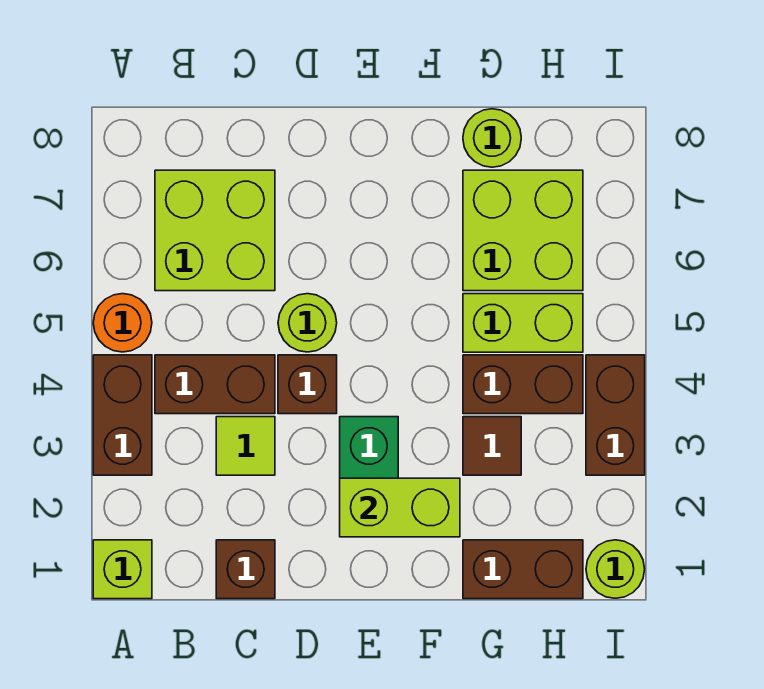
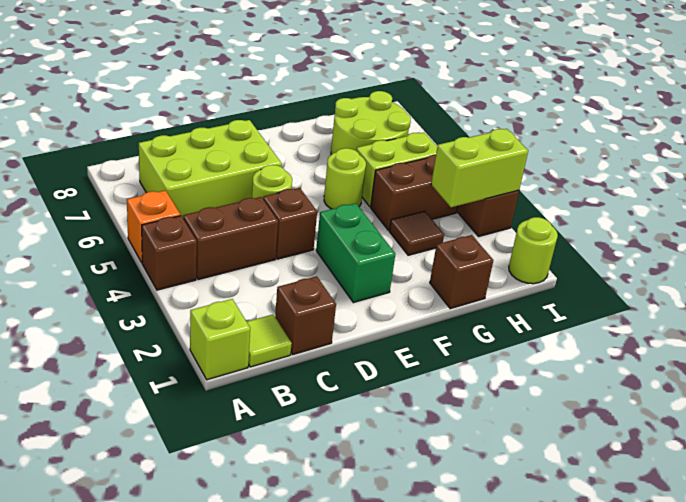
brown 1x2 brick [93,355,152,475] -> brown 1x1 brick [142,216,197,290]
orange 1x1 round brick [93,294,152,352] -> orange 1x1 brick [127,190,181,262]
lime 2x2 brick [155,170,275,291] -> lime 2x3 brick [139,120,282,217]
lime 1x1 tile [216,417,275,475] -> lime 1x1 tile moved to [247,314,292,367]
lime 1x2 brick [340,478,460,537] -> lime 1x2 brick moved to [431,129,528,207]
brown 1x2 brick [463,540,583,599] -> brown 1x1 brick [430,235,493,309]
lime 2x2 brick [463,170,583,291] -> lime 2x2 round brick [331,91,411,155]
lime 1x1 round brick [463,109,521,167] -> lime 1x1 round brick moved to [324,148,366,209]

